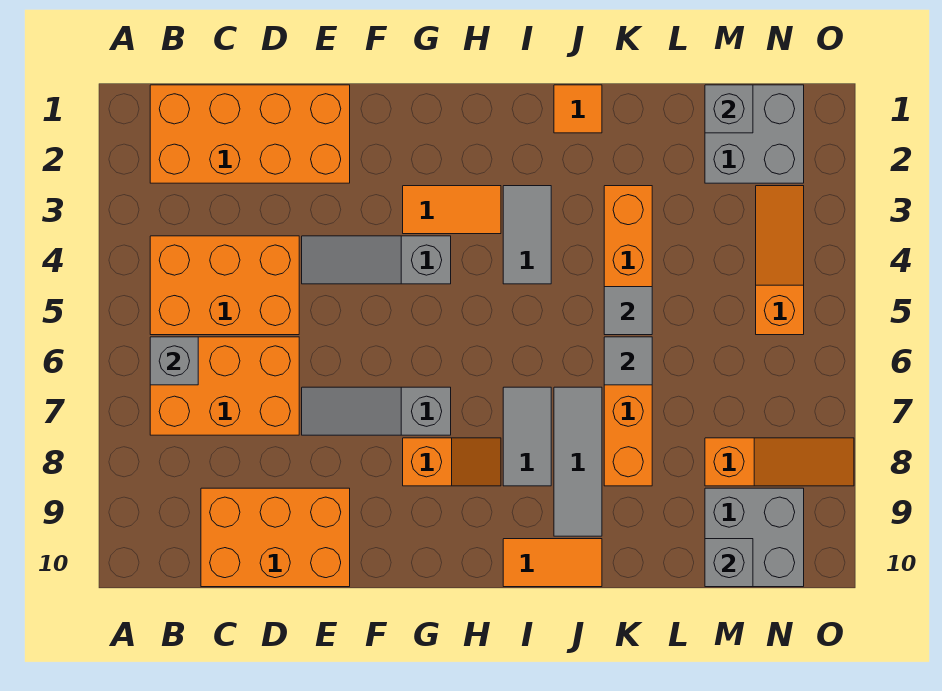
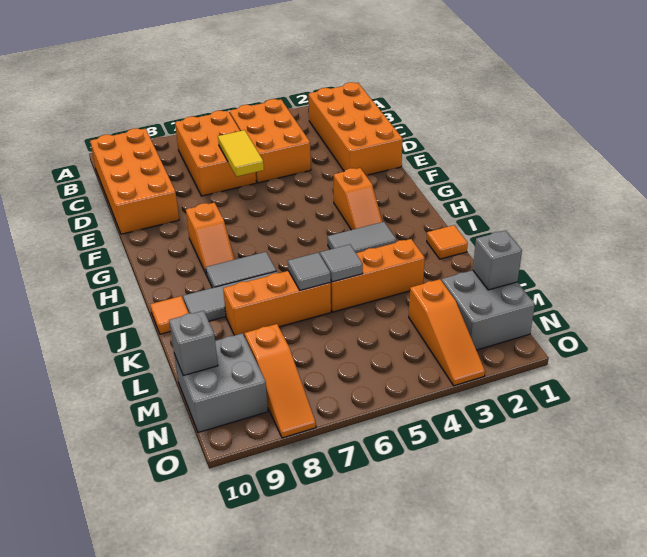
grey 1x1 brick [150,337,198,385] -> none
orange 2x3 brick [201,488,350,587] -> orange 2x4 brick [90,128,179,234]
none -> yellow 1x2 tile [218,130,264,177]
grey 1x3 slope [302,236,451,284] -> none
grey 1x3 slope [302,387,451,435] -> none
orange 1x2 tile [403,186,501,234] -> orange 1x2 slope [334,168,382,230]
orange 1x2 tile [503,539,602,587] -> orange 1x1 tile [150,296,189,334]
orange 1x3 slope [756,186,804,335] -> orange 1x3 slope turned to [409,279,485,386]

